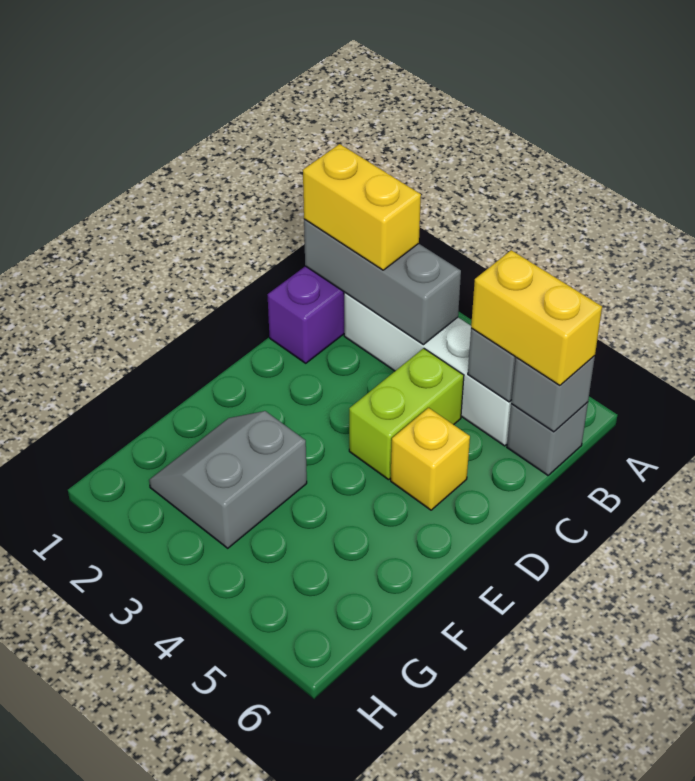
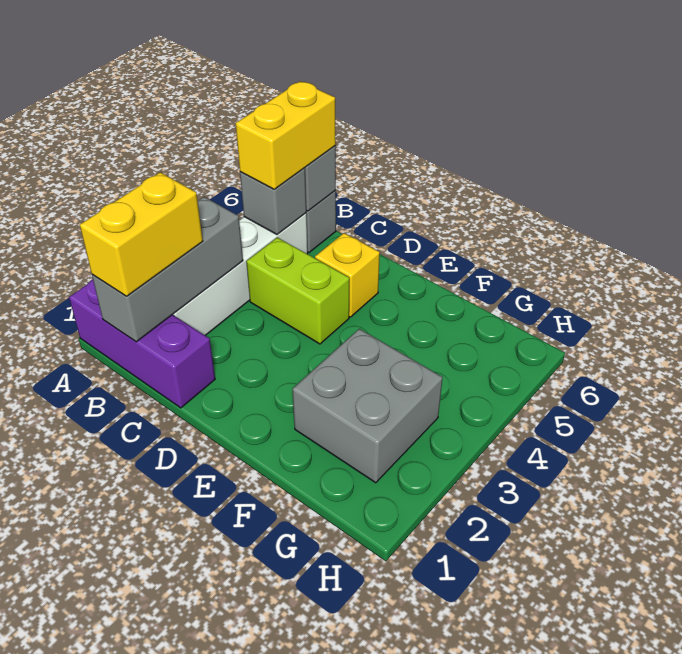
grey 2x2 slope [149,411,307,548] -> grey 2x2 brick [293,329,443,483]

